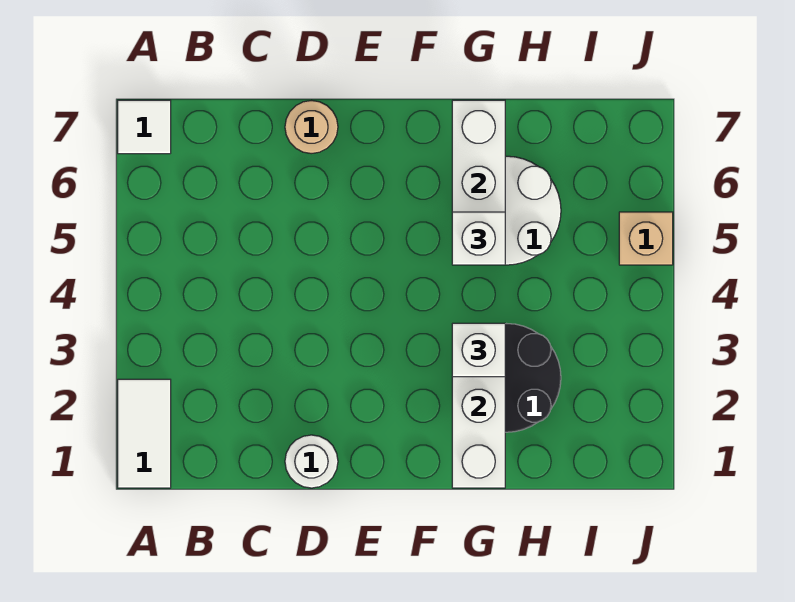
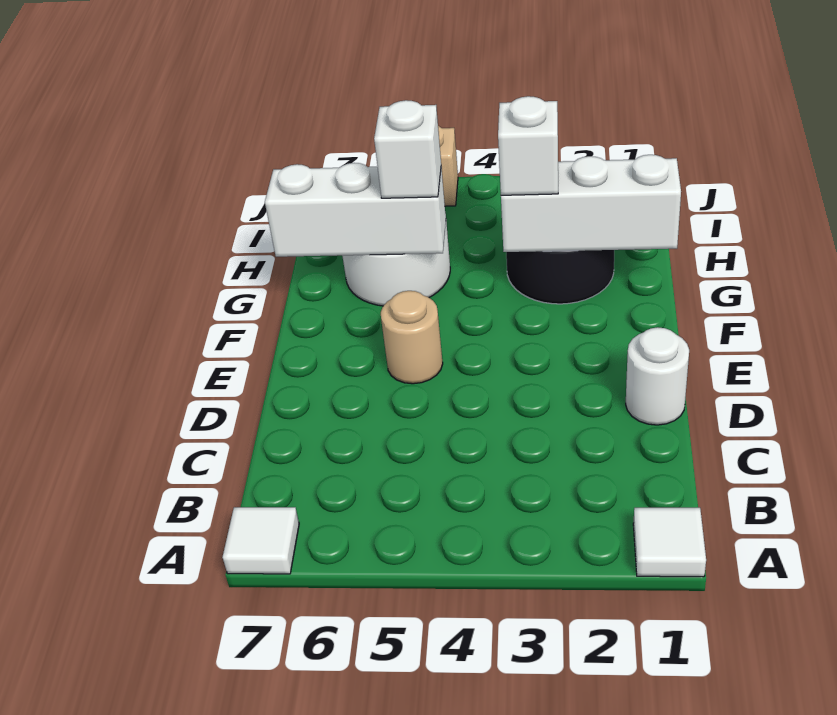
white 1x2 tile [118,379,171,488] -> white 1x1 tile [633,508,706,577]
tan 1x1 round brick [285,101,338,154] -> tan 1x1 round brick moved to [381,291,443,384]

